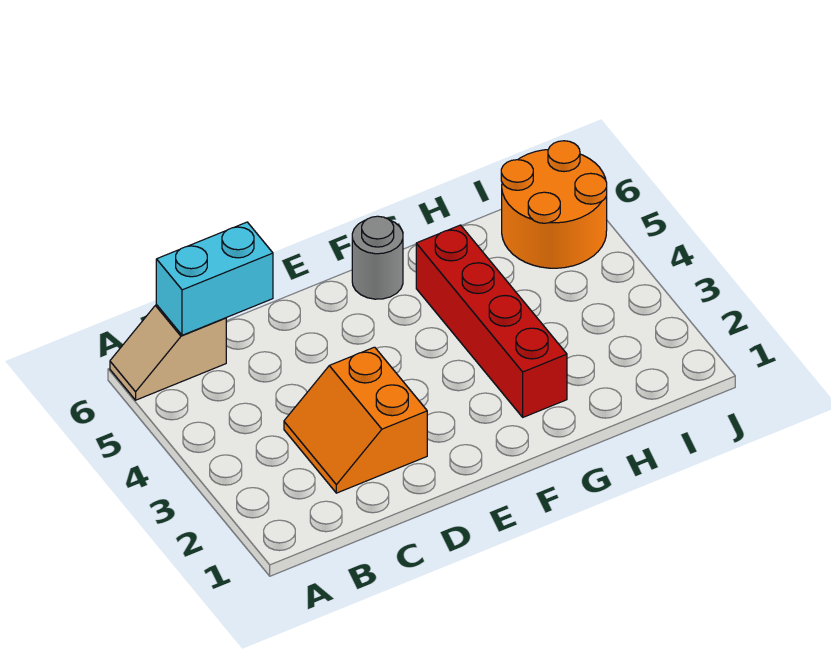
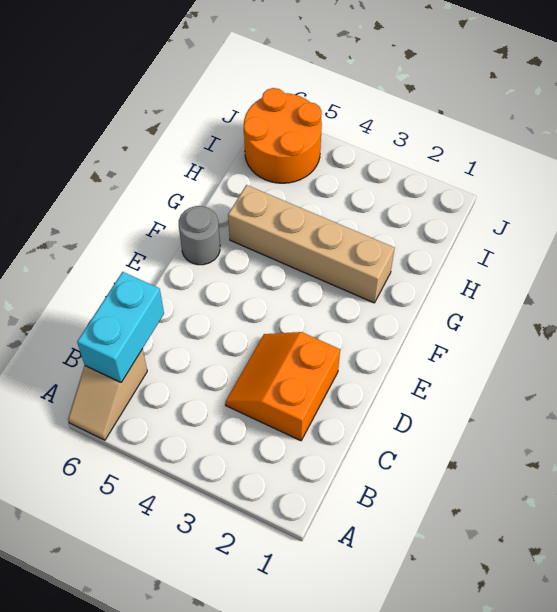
orange 2x2 slope [284,347,427,493] -> orange 2x2 slope turned to [225,332,340,441]
red 1x4 brick [416,225,567,417] -> tan 1x4 brick [228,185,394,303]

